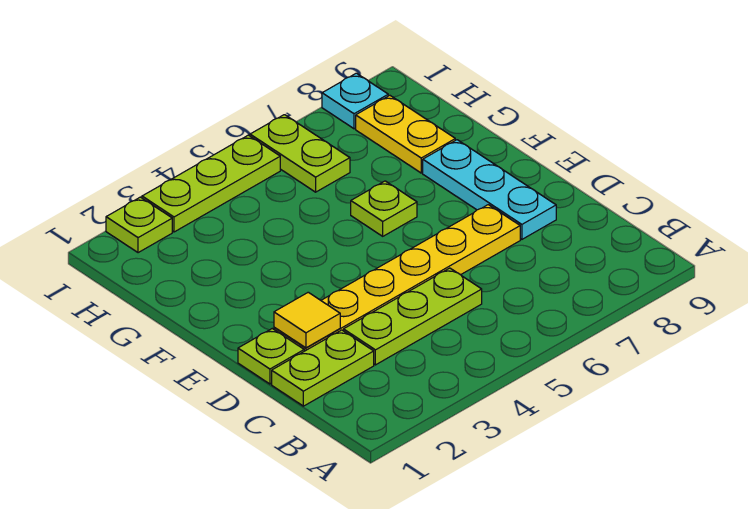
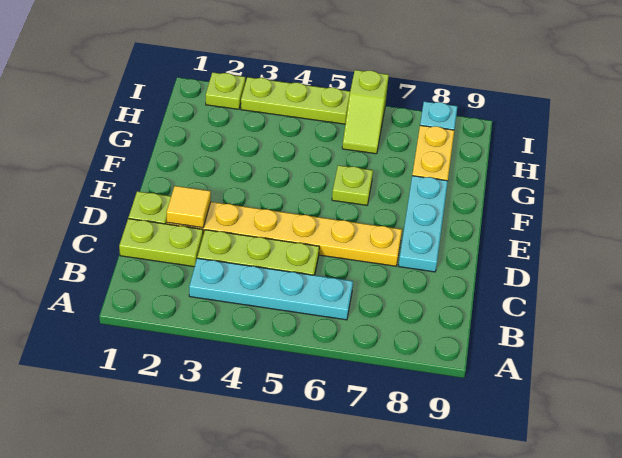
none -> cyan 1x4 plate [189,258,353,320]
lime 1x2 plate [250,115,350,192] -> lime 1x2 slope [342,70,389,154]

